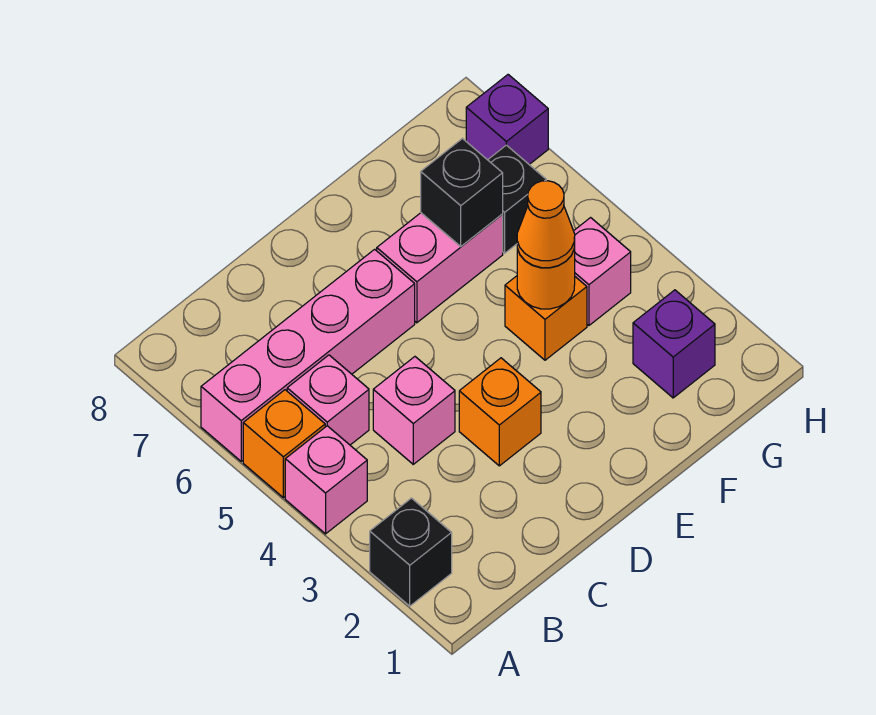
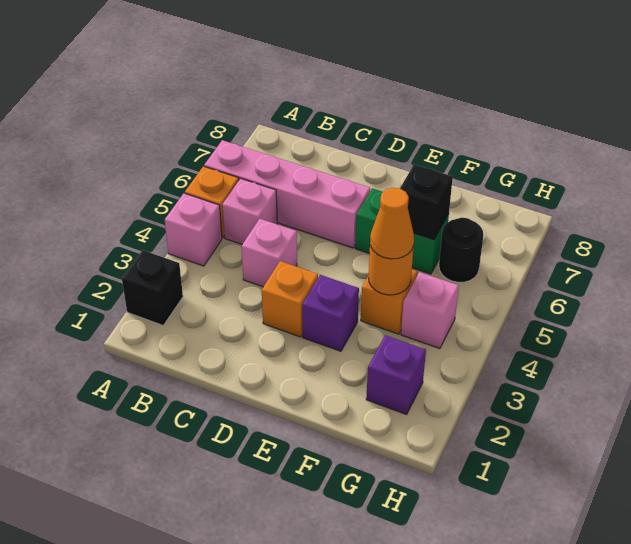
pink 1x2 brick [377,213,503,323] -> green 1x2 brick [355,188,449,274]
black 1x1 brick [488,145,546,253] -> black 1x1 round brick [439,218,484,282]
purple 1x1 brick [466,75,548,164] -> purple 1x1 brick moved to [302,275,359,351]

